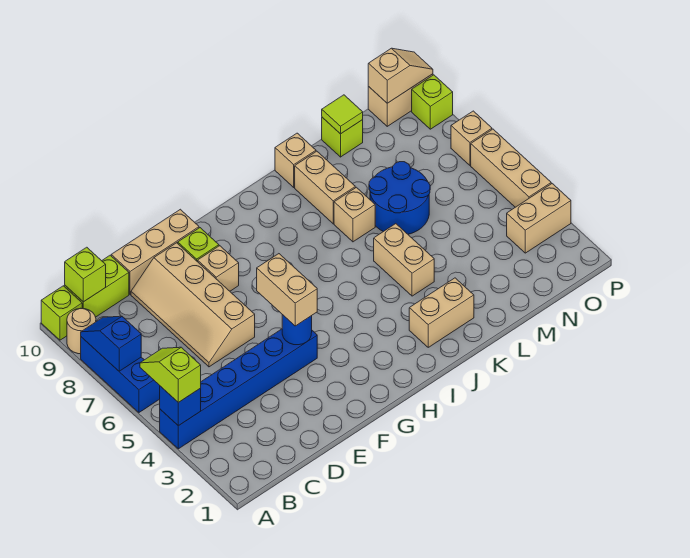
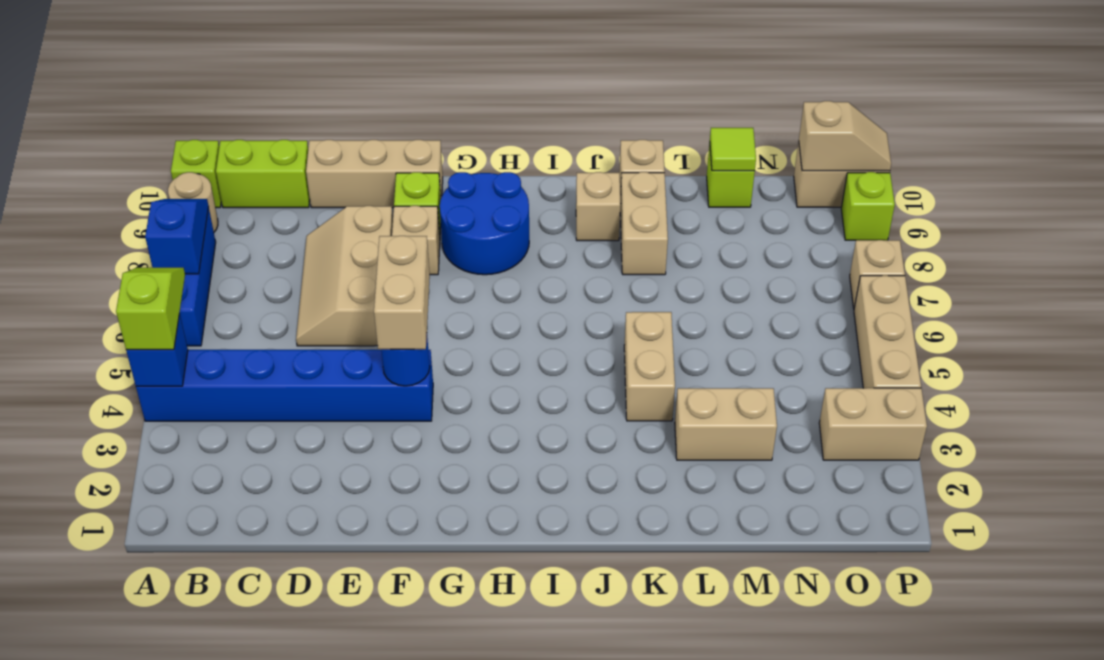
lime 1x1 brick [65,247,106,302] -> none
tan 2x4 slope [131,243,255,367] -> tan 2x3 slope [296,206,393,346]
tan 1x2 brick [409,278,474,347] -> tan 1x2 brick moved to [675,388,777,460]
tan 1x1 brick [334,187,375,242] -> tan 1x1 brick moved to [576,172,620,241]
blue 2x2 round brick [369,162,430,234] -> blue 2x2 round brick moved to [440,172,529,275]

